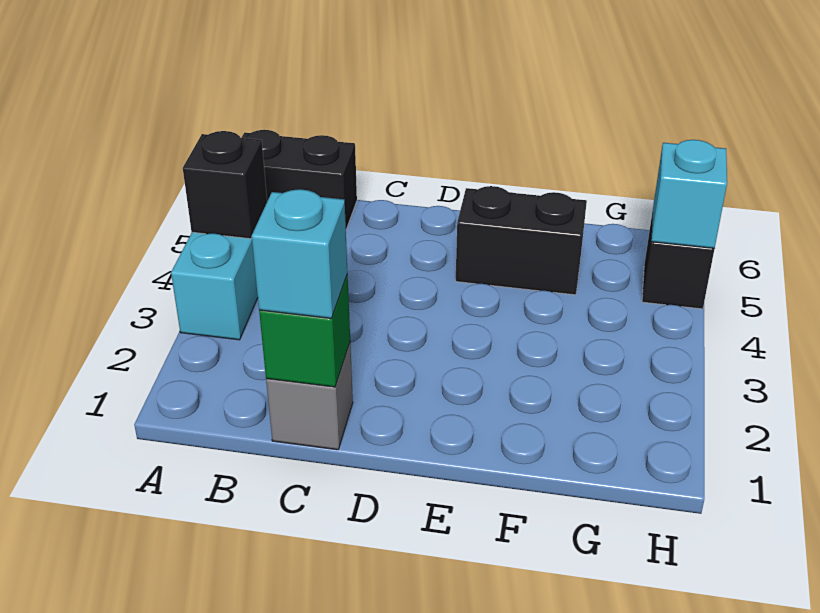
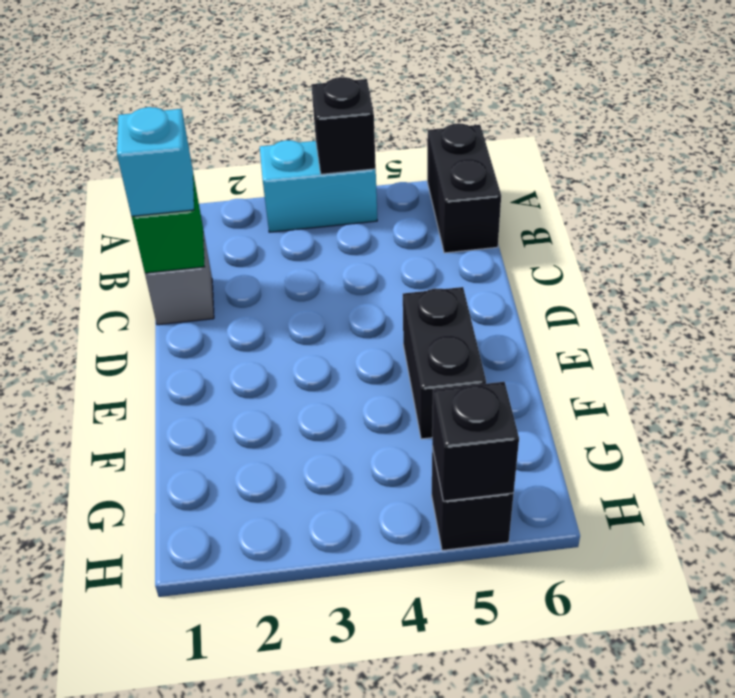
cyan 1x1 brick [651,140,727,248] -> black 1x1 brick [432,382,519,501]

